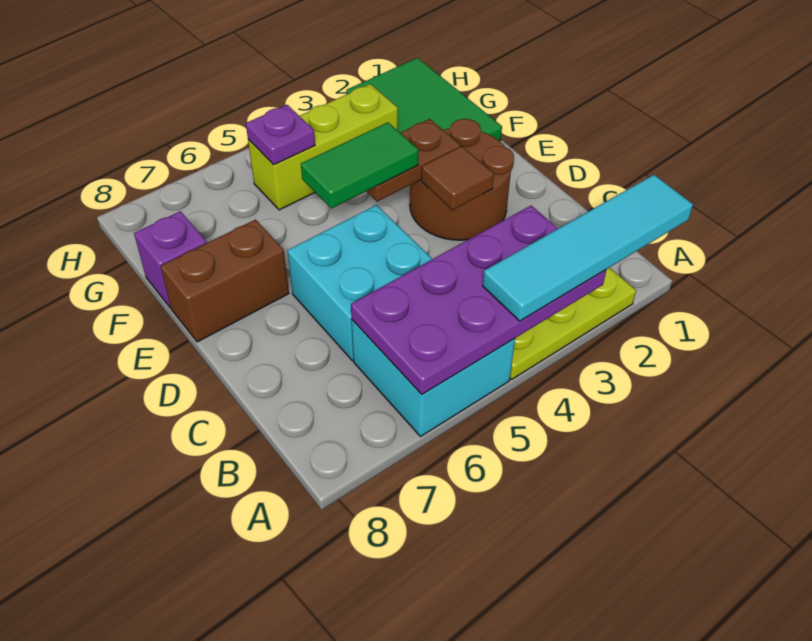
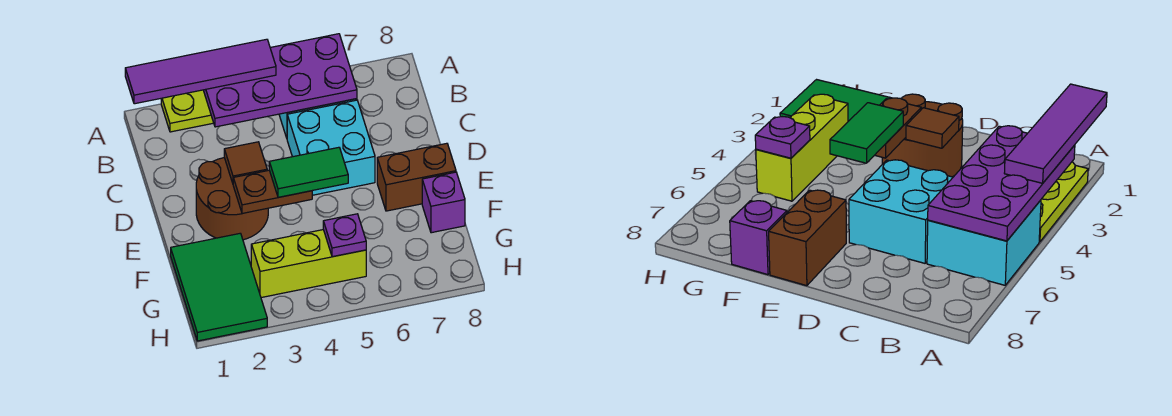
cyan 1x4 tile [483,175,693,321] -> purple 1x4 tile [125,39,276,104]

